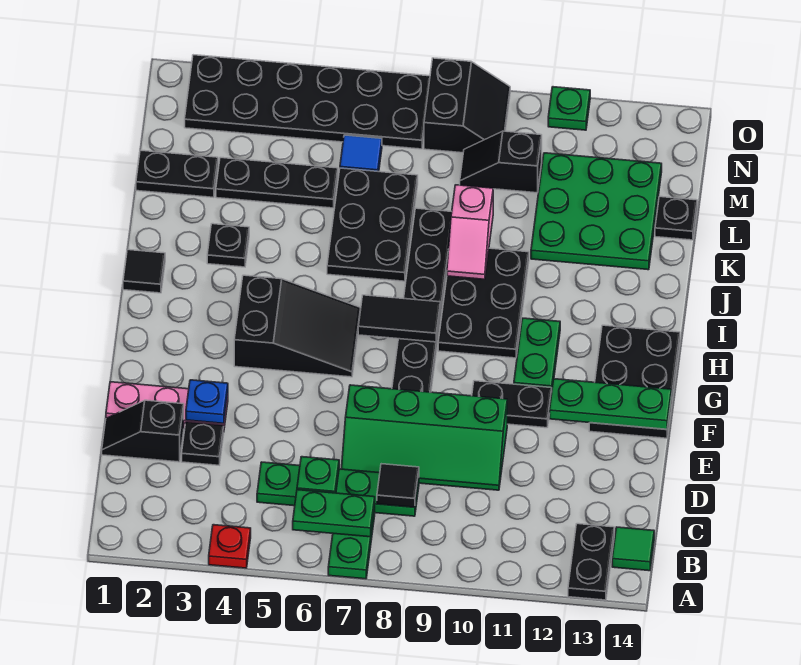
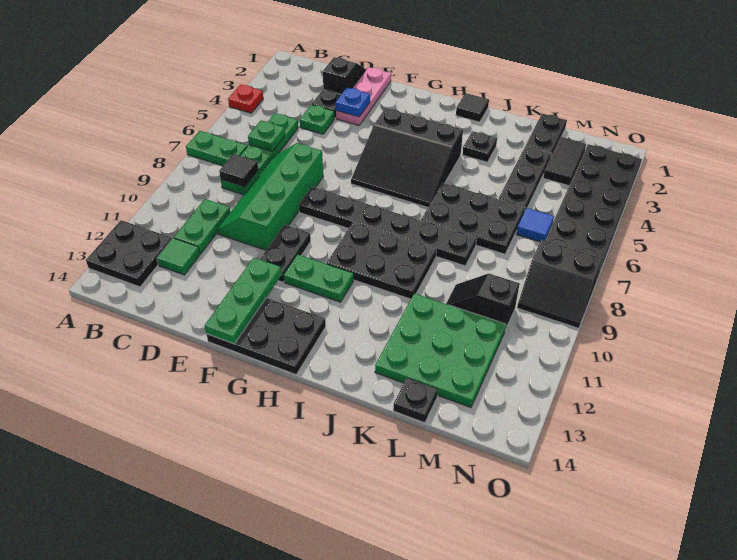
black 1x2 plate [568,524,614,600] -> black 2x2 plate [86,220,172,287]
green 1x2 plate [293,490,375,537] -> green 1x2 plate moved to [174,199,230,254]
green 1x1 tile [612,527,654,571] -> green 1x1 tile moved to [157,238,200,275]
black 2x3 slope [234,275,361,377] -> black 3x3 slope [351,108,463,207]
black 1x2 tile [358,295,440,342] -> black 1x2 tile moved to [543,137,586,186]
pink 1x2 slope [447,185,493,279] -> none
black 1x2 slope [460,131,542,193] -> black 1x2 slope turned to [446,274,520,330]
green 1x1 plate [548,87,590,130] -> green 1x1 plate moved to [300,105,334,134]

